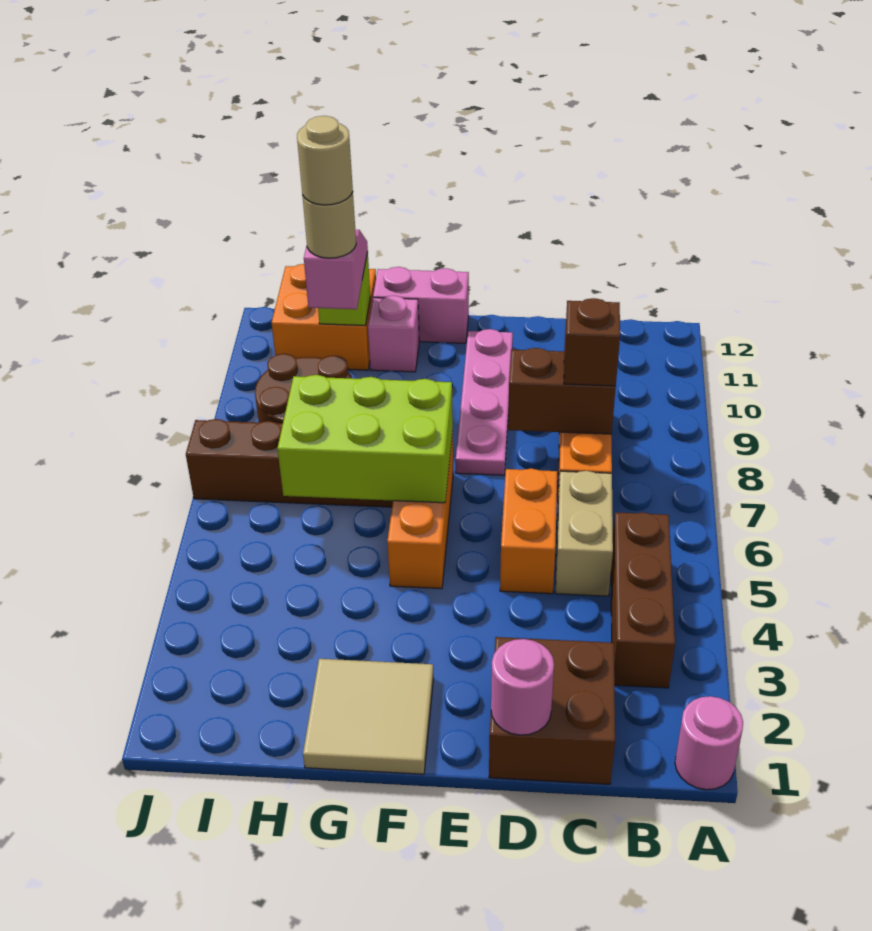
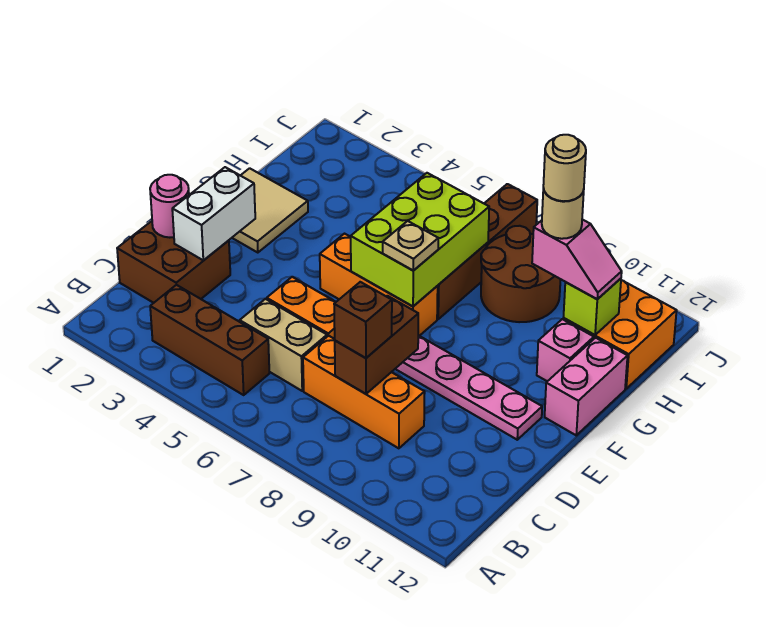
pink 1x1 round brick [675,696,743,790] -> none
none -> white 1x2 brick [172,167,255,260]
none -> tan 1x1 plate [383,221,438,271]

